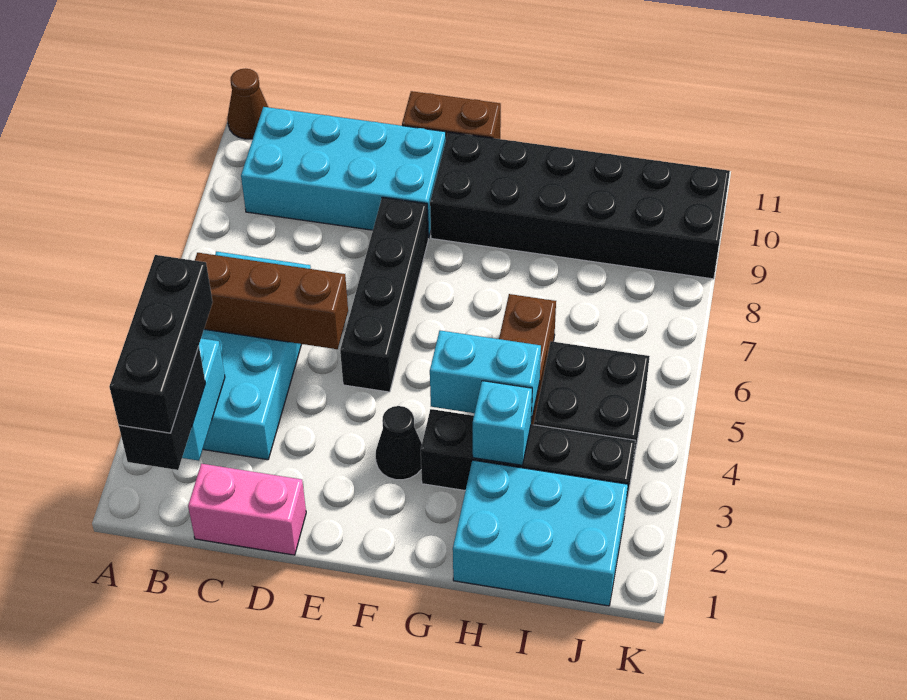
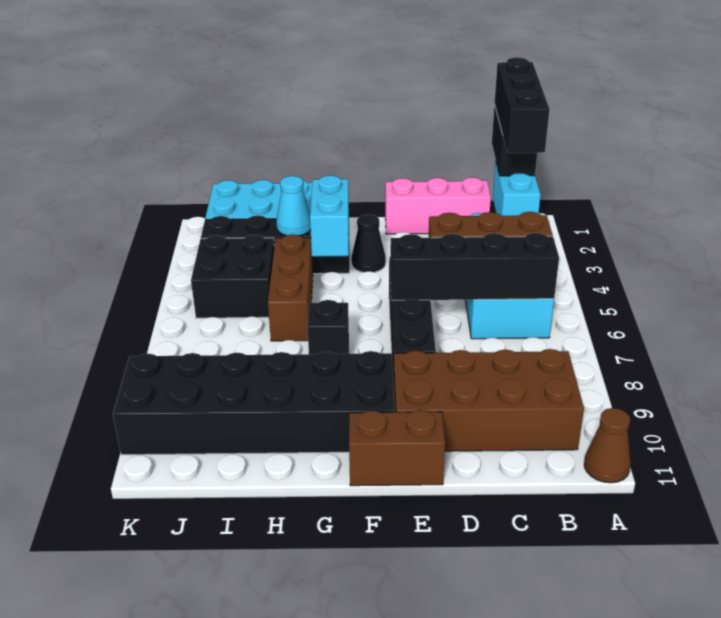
none -> black 1x4 brick [390,233,559,300]
cyan 2x4 brick [241,107,446,238] -> brown 2x4 brick [393,349,584,451]
pink 1x2 brick [188,463,306,555] -> pink 1x3 brick [385,177,491,234]
cyan 1x2 brick [430,331,541,421] -> cyan 1x2 brick turned to [310,175,349,257]
none -> black 1x1 brick [307,300,349,354]
cyan 1x1 brick [473,381,532,465] -> cyan 1x1 cone [276,176,311,236]

